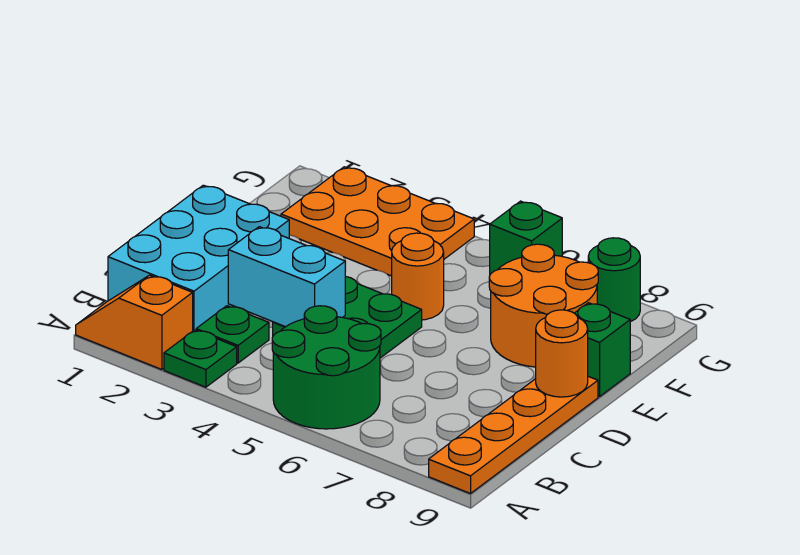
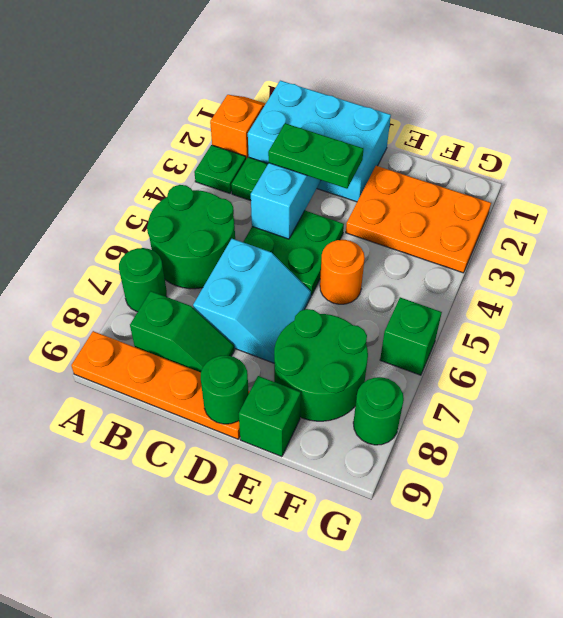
none -> green 1x1 round brick [119,248,167,312]
none -> green 1x2 slope [130,291,234,372]
none -> green 1x2 plate [268,123,363,189]
none -> cyan 2x2 slope [193,239,311,363]
orange 1x1 round brick [536,310,588,397] -> green 1x1 round brick [201,355,249,424]
orange 2x2 round brick [489,244,598,367] -> green 2x2 round brick [274,309,368,421]
orange 2x3 plate [281,167,474,276] -> orange 2x3 plate turned to [346,166,491,273]

